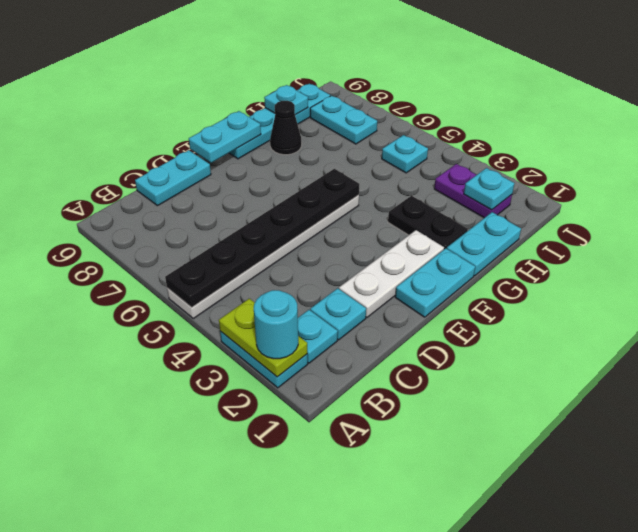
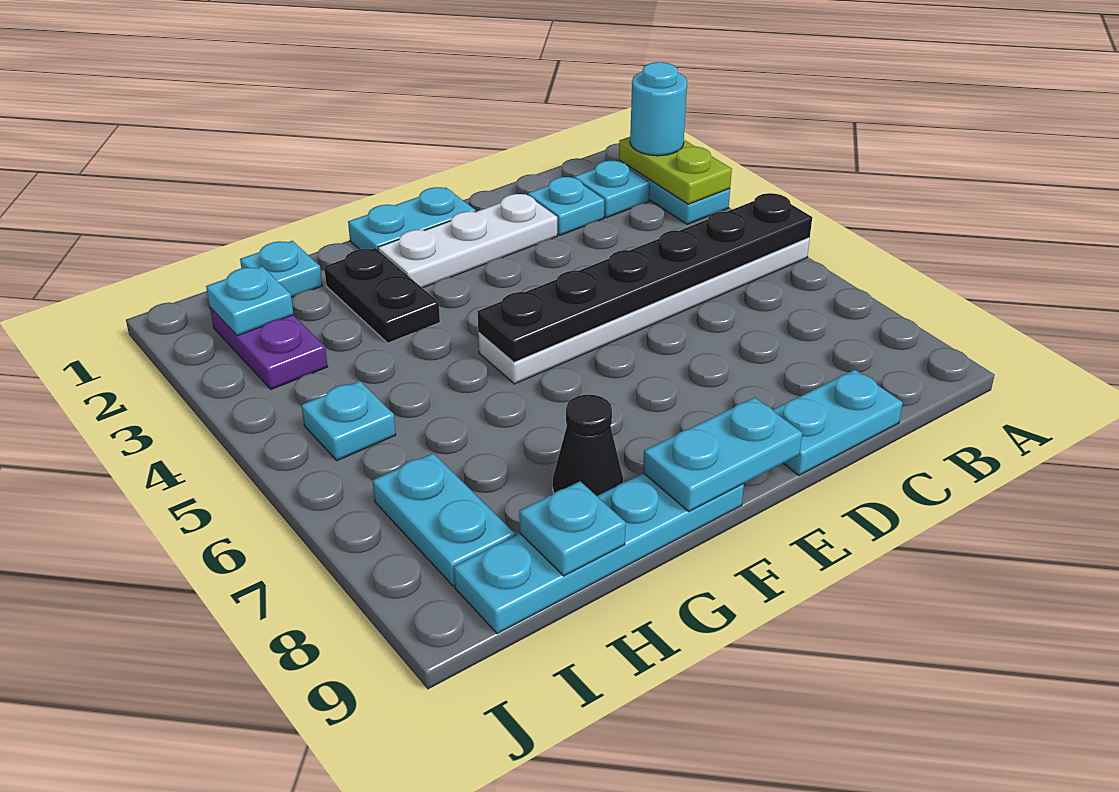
cyan 1x2 plate [447,212,521,276] -> cyan 1x1 plate [240,241,322,297]

